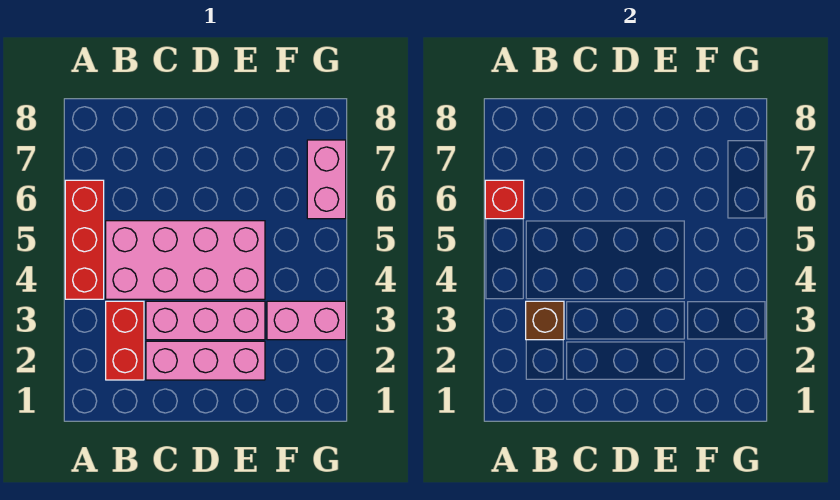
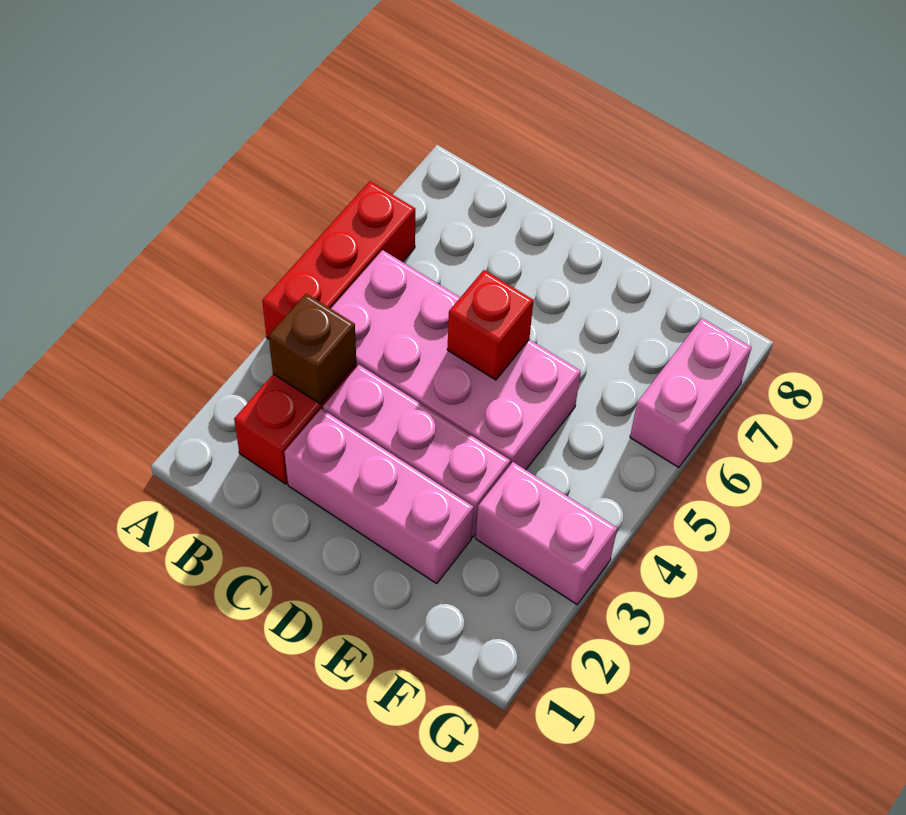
red 1x1 brick [485,180,524,219] -> red 1x1 brick moved to [447,270,533,380]

